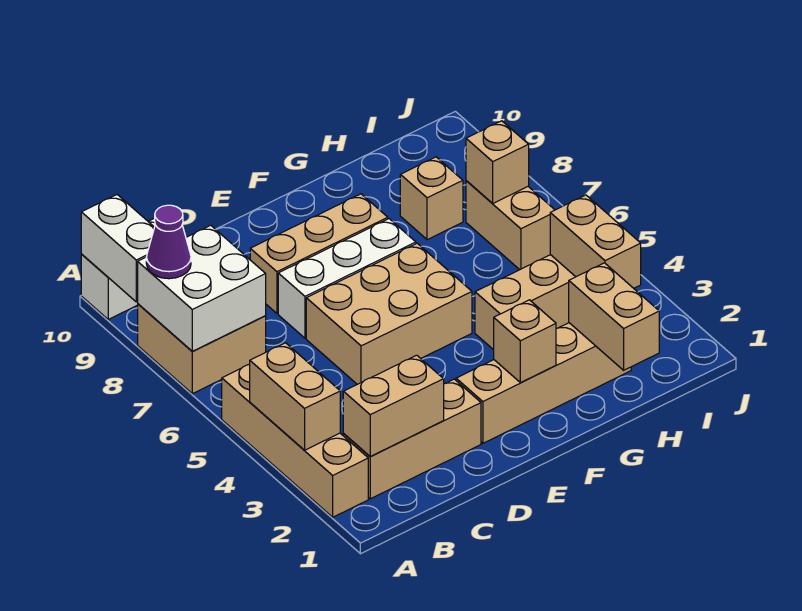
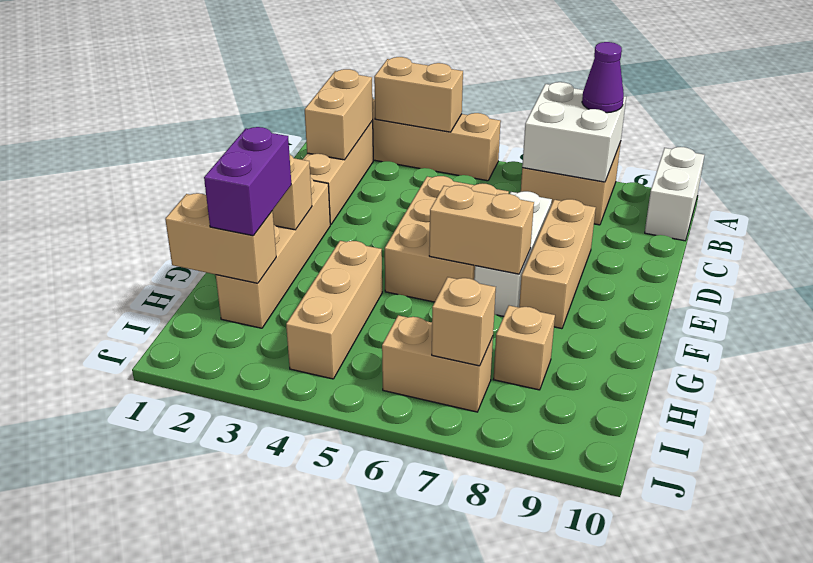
white 1x2 brick [81,195,154,302] -> none
none -> purple 1x2 brick [204,127,291,236]
tan 1x2 brick [550,195,641,288] -> tan 1x2 brick moved to [429,185,534,274]

